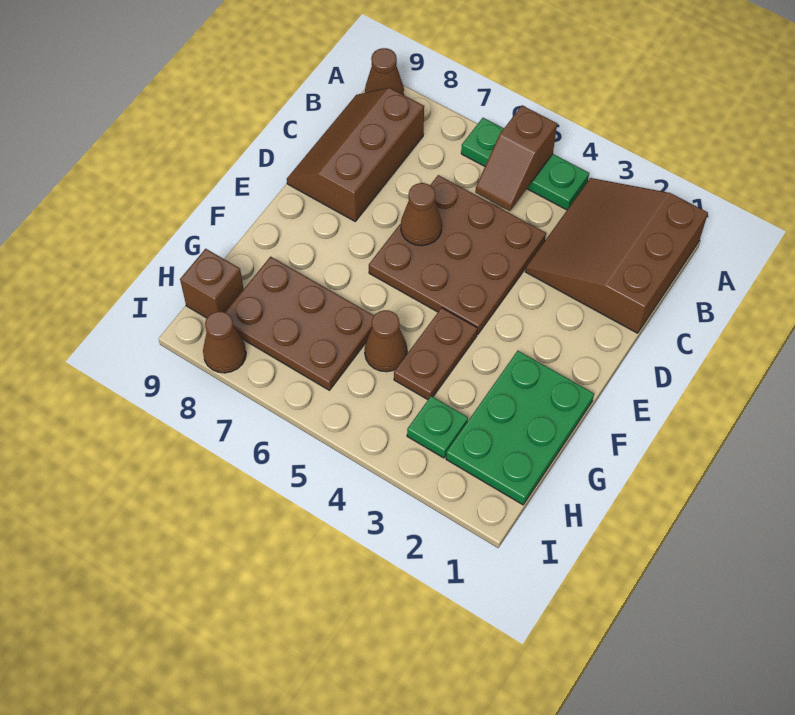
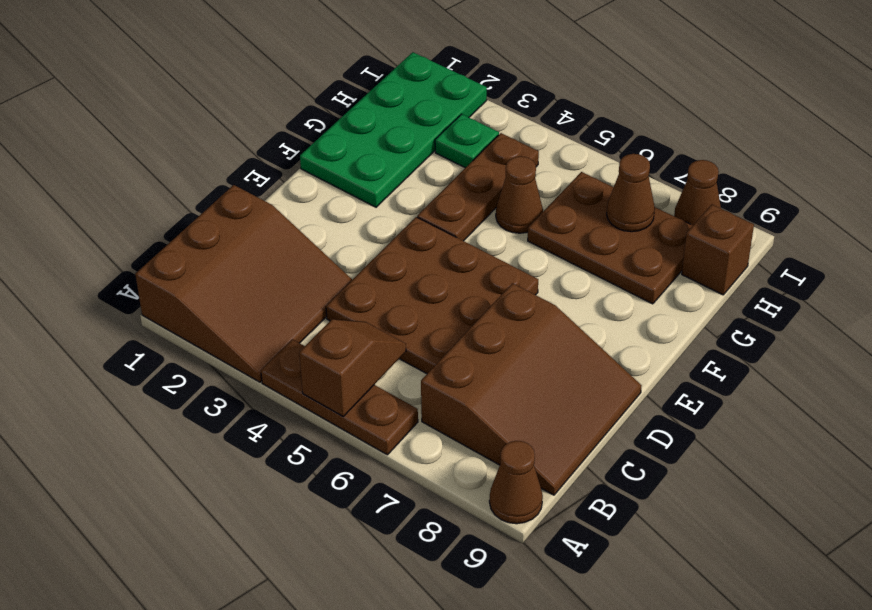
green 1x3 plate [461,118,589,210] -> brown 1x3 plate [261,339,418,455]
brown 2x3 slope [287,88,424,221] -> brown 3x3 slope [421,283,641,495]
brown 1x1 cone [401,183,442,246] -> brown 1x1 cone moved to [607,154,655,232]
green 2x3 plate [446,351,594,505] -> green 2x4 plate [300,52,487,207]
brown 1x2 plate [394,308,477,400] -> brown 1x3 plate [417,133,539,241]

